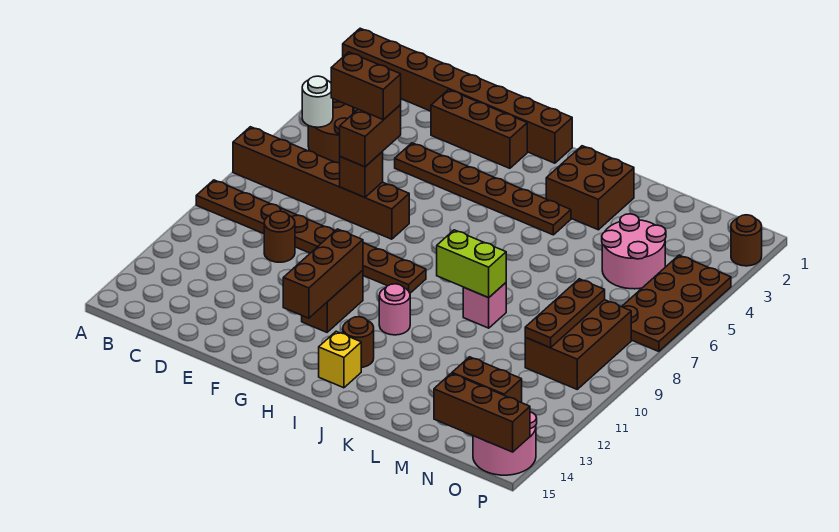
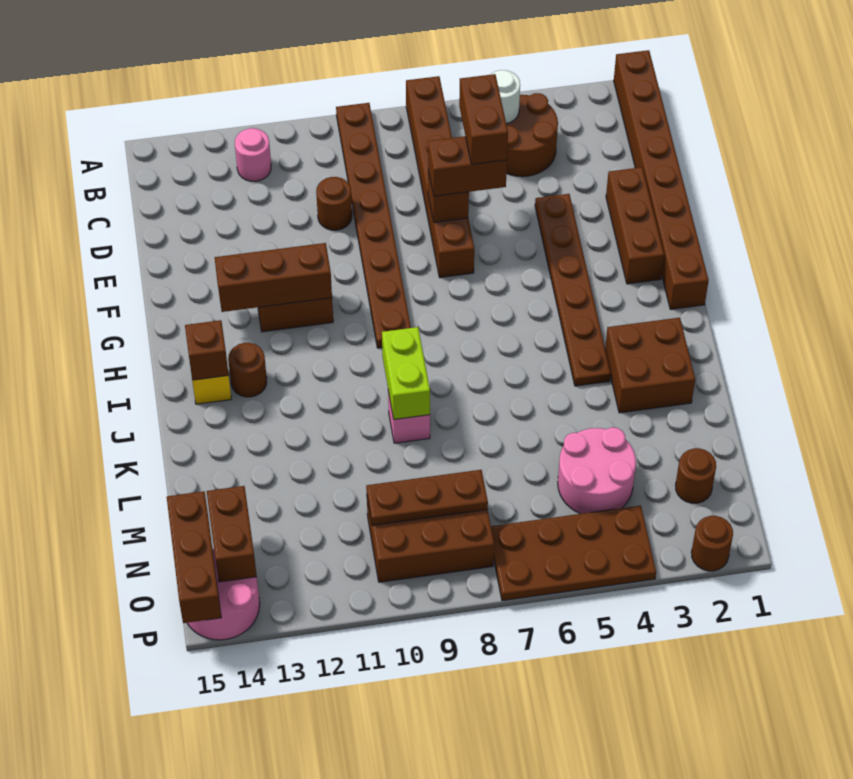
pink 1x1 round brick [379,284,410,335] -> pink 1x1 round brick moved to [235,128,271,181]
none -> brown 1x1 brick [185,320,229,380]
none -> brown 1x1 round brick [675,448,716,503]

